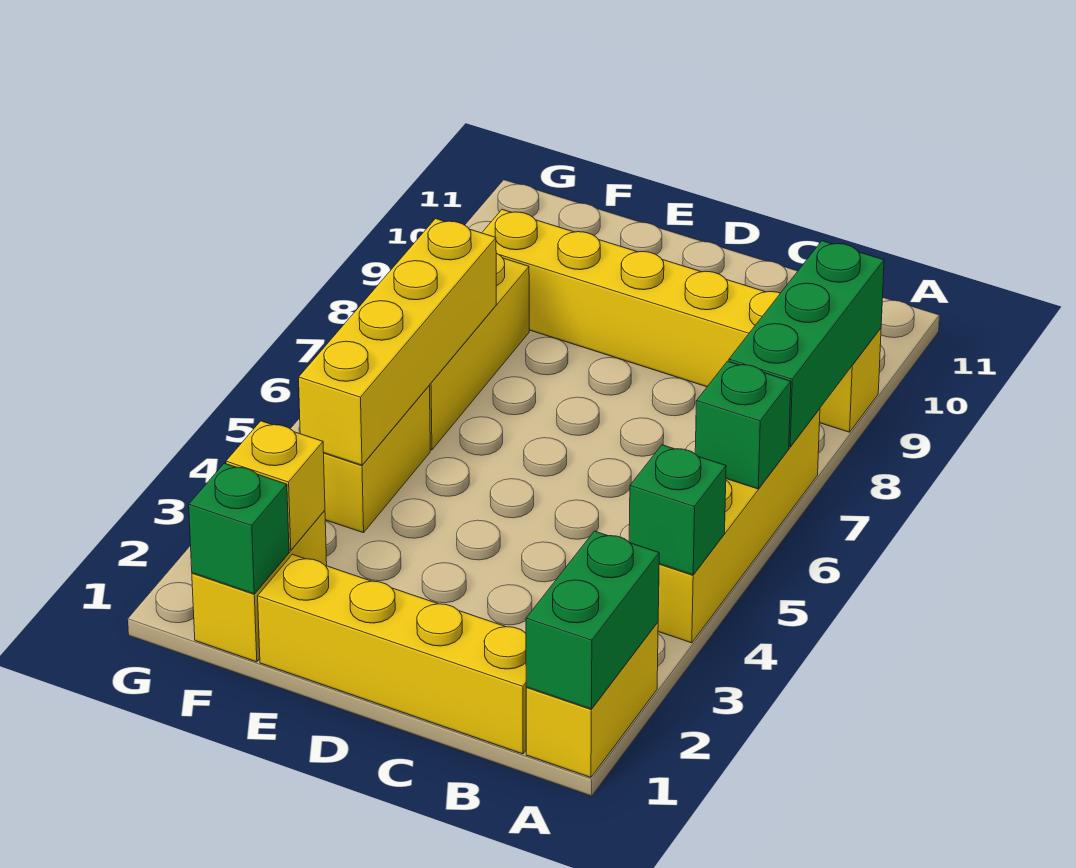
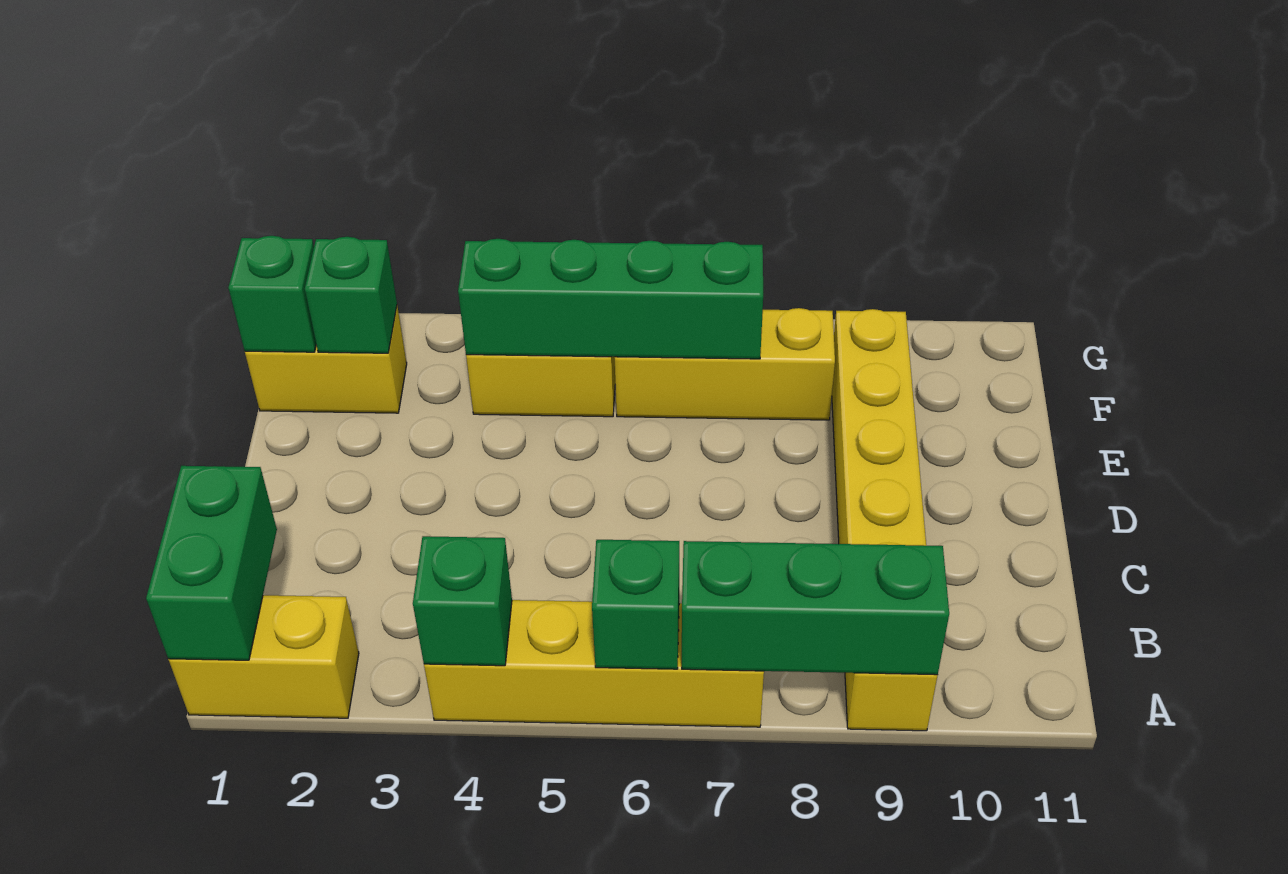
green 1x2 brick [526,531,659,709] -> green 1x2 brick turned to [146,466,277,660]
yellow 1x4 brick [258,554,527,754] -> none
yellow 1x1 brick [226,421,325,550] -> green 1x1 brick [305,237,397,353]
yellow 1x4 brick [299,219,496,465] -> green 1x4 brick [458,239,763,359]

